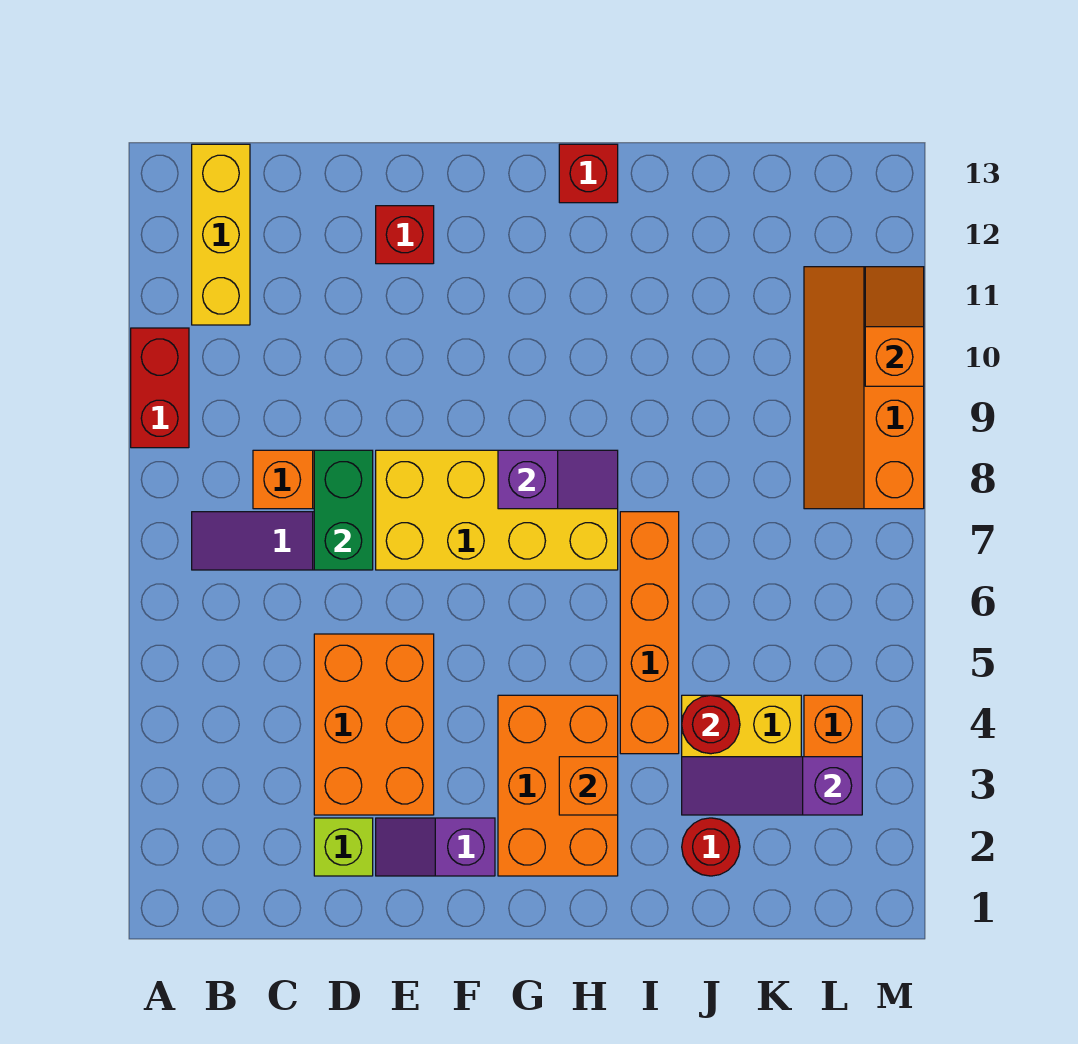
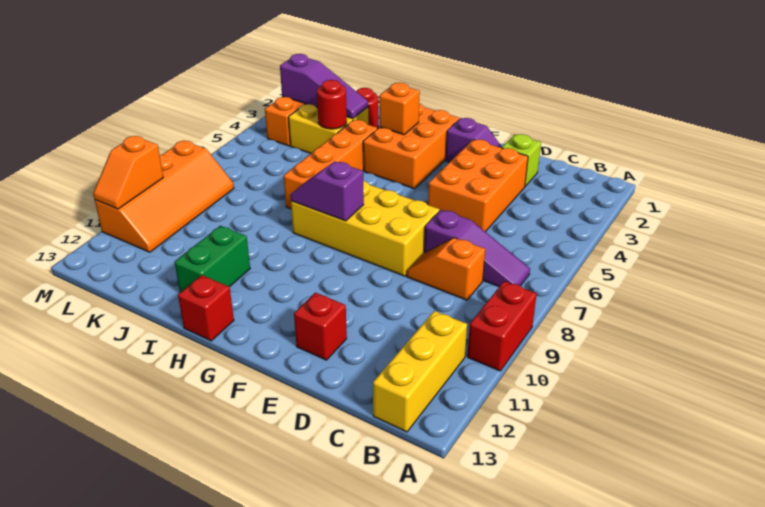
green 1x2 brick [314,450,373,570] -> green 1x2 brick moved to [175,226,250,293]

